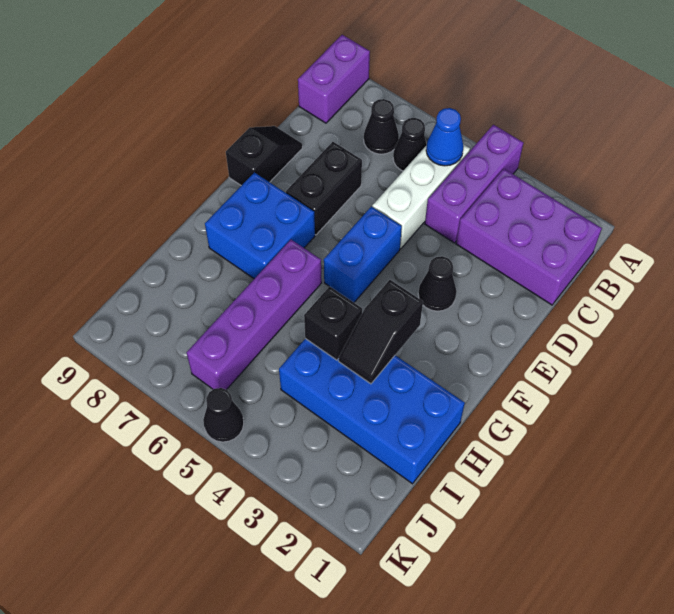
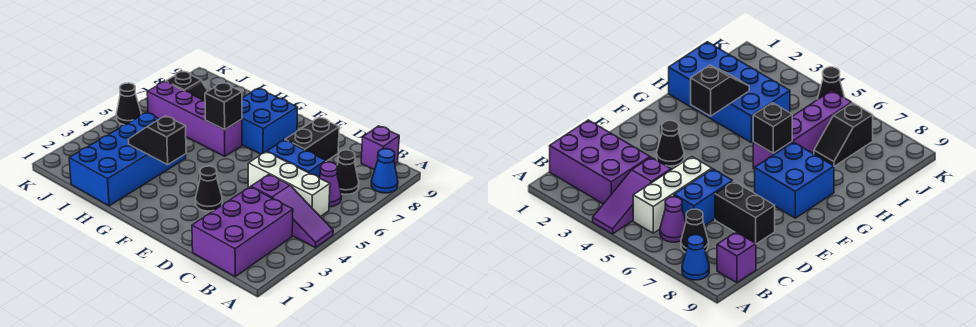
purple 1x3 brick [425,125,523,243] -> purple 1x3 slope [251,175,333,248]
purple 1x2 brick [298,35,370,123] -> purple 1x1 brick [361,126,399,170]
blue 1x1 cone [426,108,464,166] -> blue 1x1 cone moved to [371,149,398,193]
black 1x1 cone [393,118,427,171] -> purple 1x1 cone [319,162,341,207]
black 1x2 brick [286,142,362,235] -> black 1x2 brick turned to [285,117,339,161]
black 1x2 slope [226,126,302,186] -> black 1x2 slope moved to [166,71,208,101]
blue 1x2 brick [324,207,402,302] -> blue 1x2 brick moved to [267,140,326,177]
black 1x1 brick [304,286,362,360] -> black 1x1 brick moved to [205,83,242,130]

